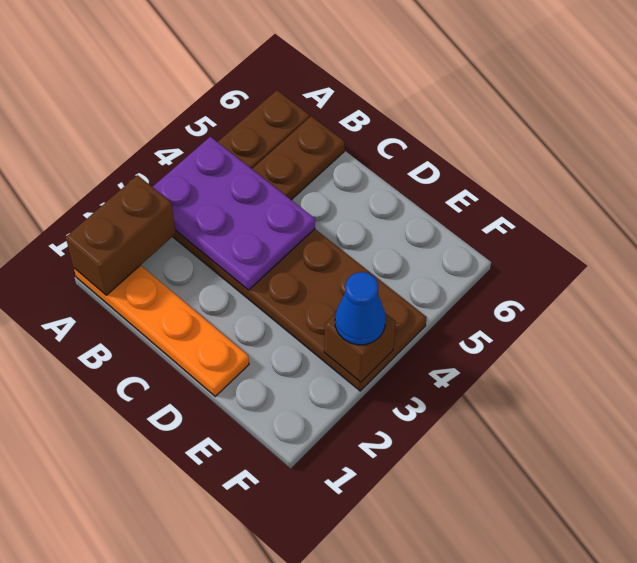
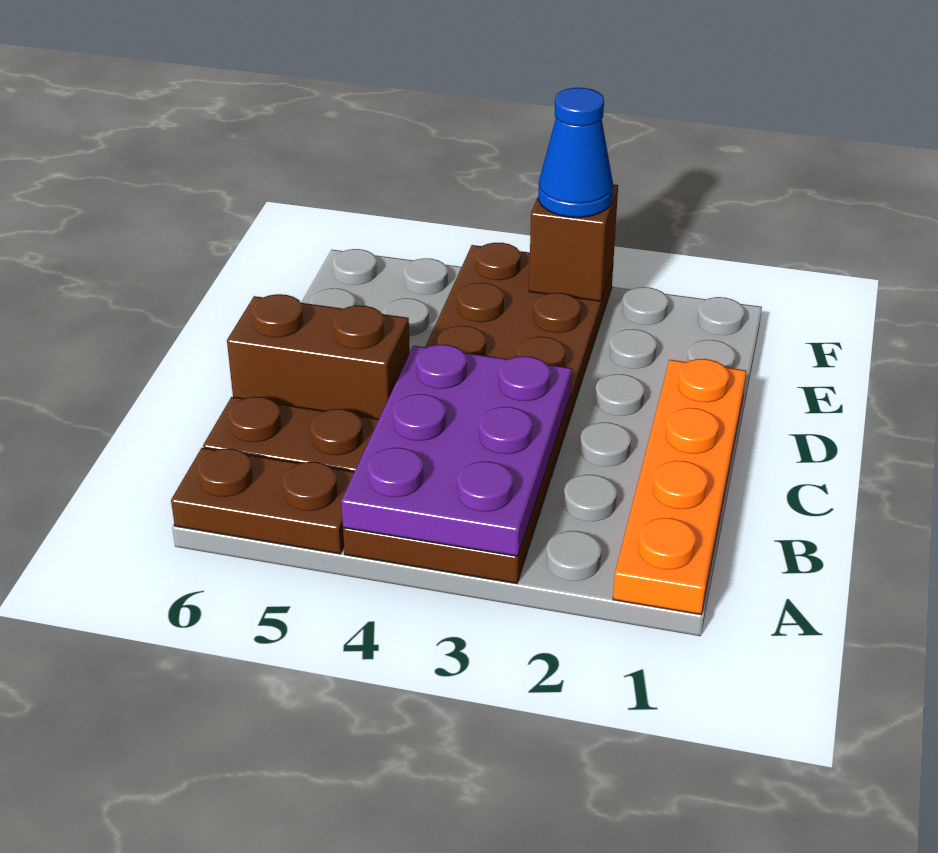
brown 1x2 brick [66,175,176,295] -> brown 1x2 brick moved to [227,294,410,419]

